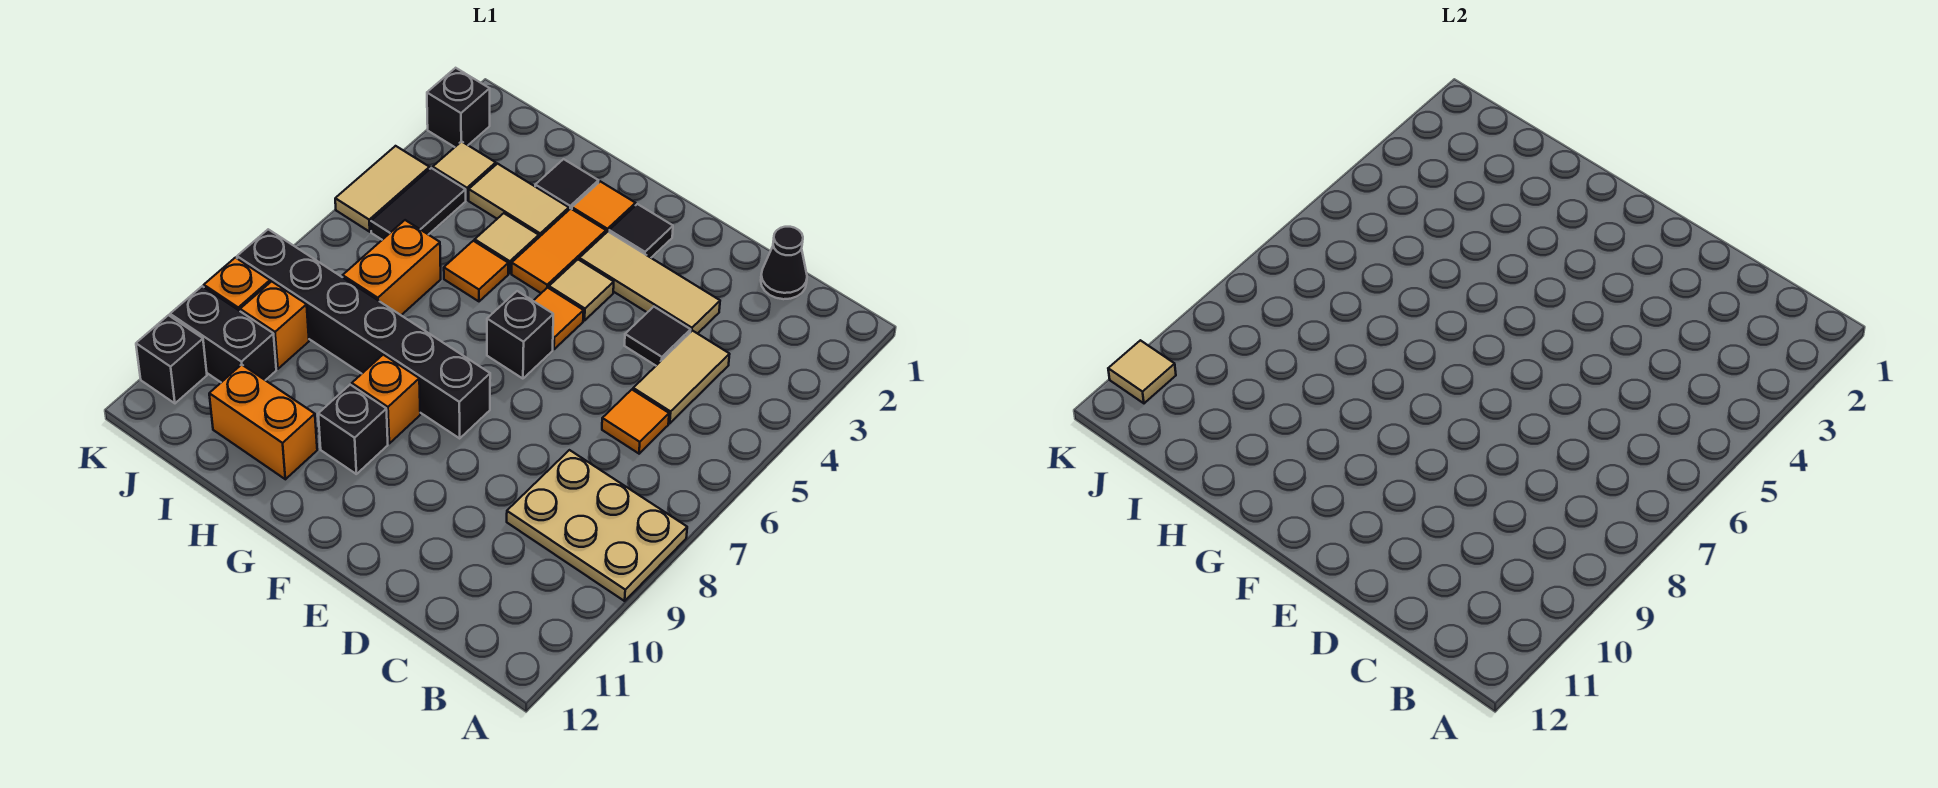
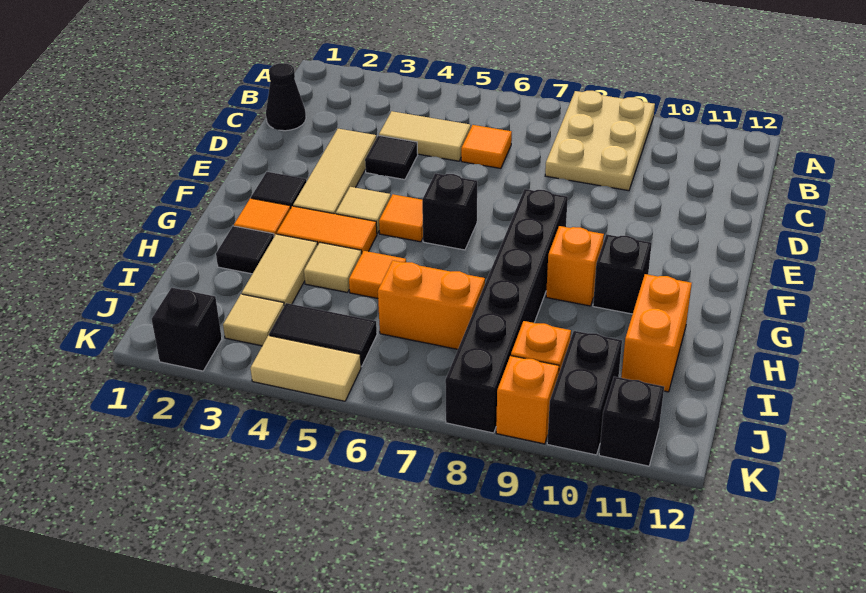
tan 1x1 tile [1108,340,1176,403] -> none

